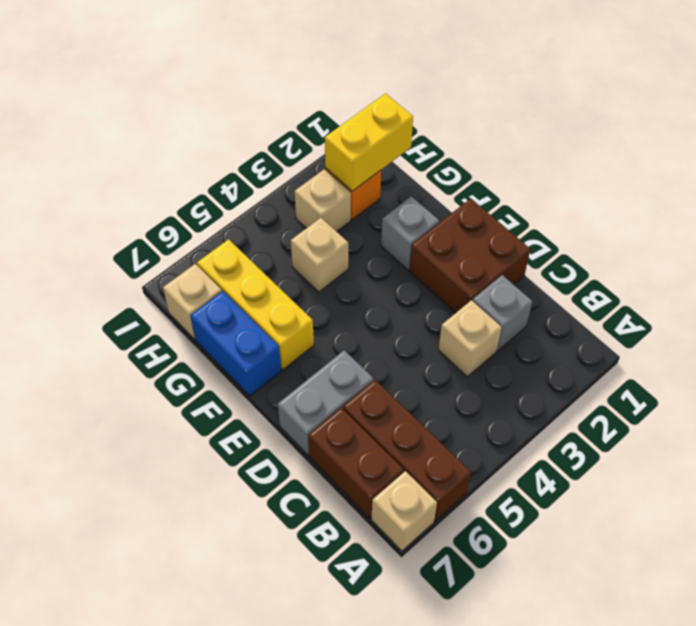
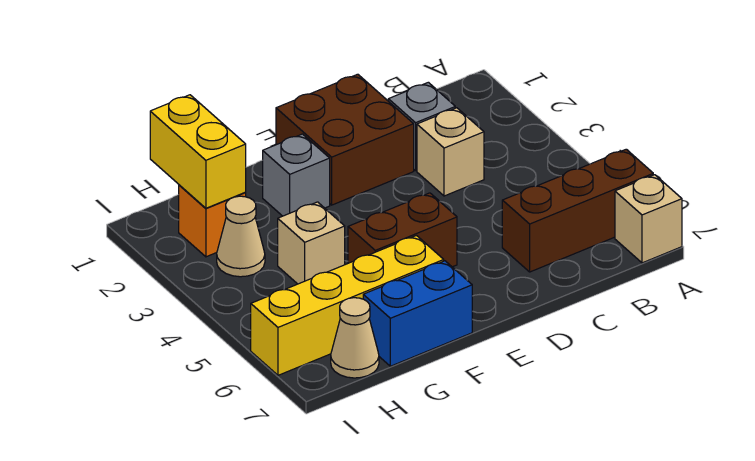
brown 1x2 brick [308,408,404,518] -> brown 1x2 brick moved to [348,193,457,267]
grey 1x2 brick [278,350,373,455] -> none
yellow 1x3 brick [197,239,314,370] -> yellow 1x4 brick [251,236,444,375]
tan 1x1 brick [295,170,351,232] -> tan 1x1 cone [217,196,265,277]
tan 1x1 brick [163,264,222,339] -> tan 1x1 cone [331,298,379,378]

